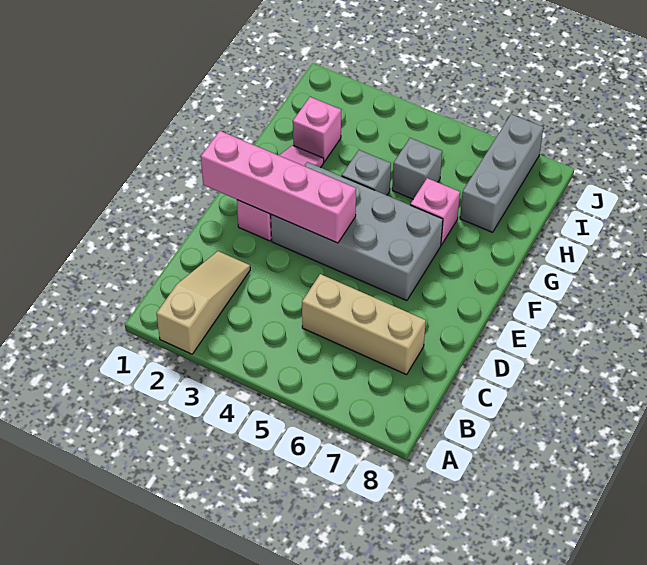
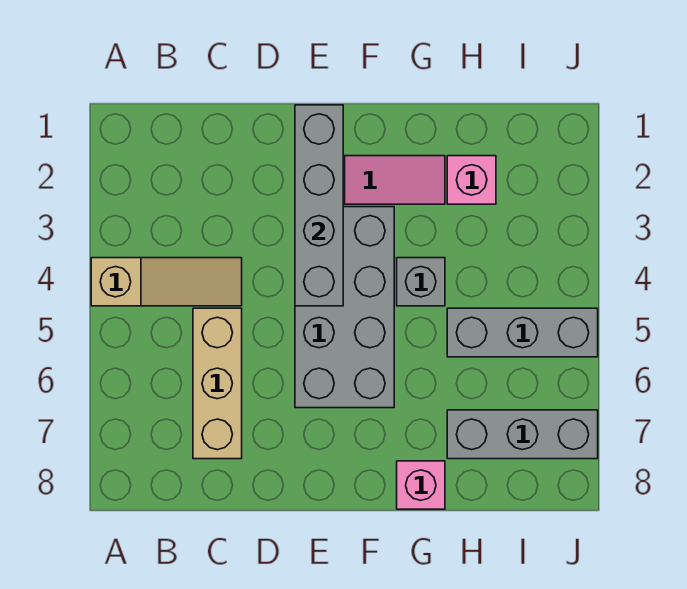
tan 1x3 slope [156,251,250,354] -> tan 1x3 slope moved to [91,258,242,306]
pink 1x4 brick [201,131,356,243] -> grey 1x4 brick [295,105,343,306]
pink 1x1 brick [411,178,460,245] -> pink 1x1 brick moved to [397,461,445,509]
grey 1x1 brick [392,138,442,199] -> grey 1x3 brick [447,308,598,357]

